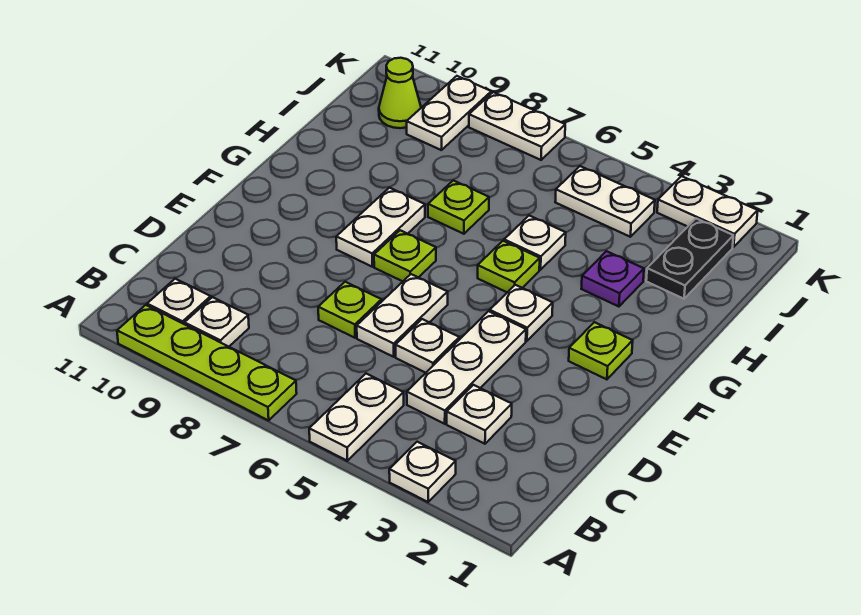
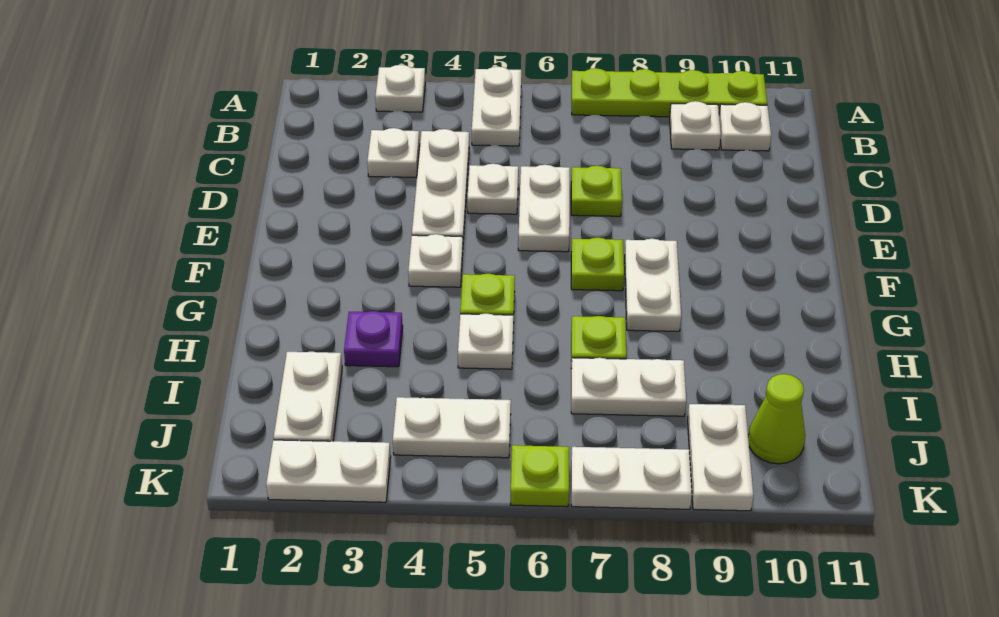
lime 1x1 plate [569,322,633,379] -> lime 1x1 plate moved to [511,445,569,507]
black 1x2 plate [646,219,733,299] -> white 1x2 plate [274,352,342,441]
none -> white 1x2 plate [571,358,686,416]

